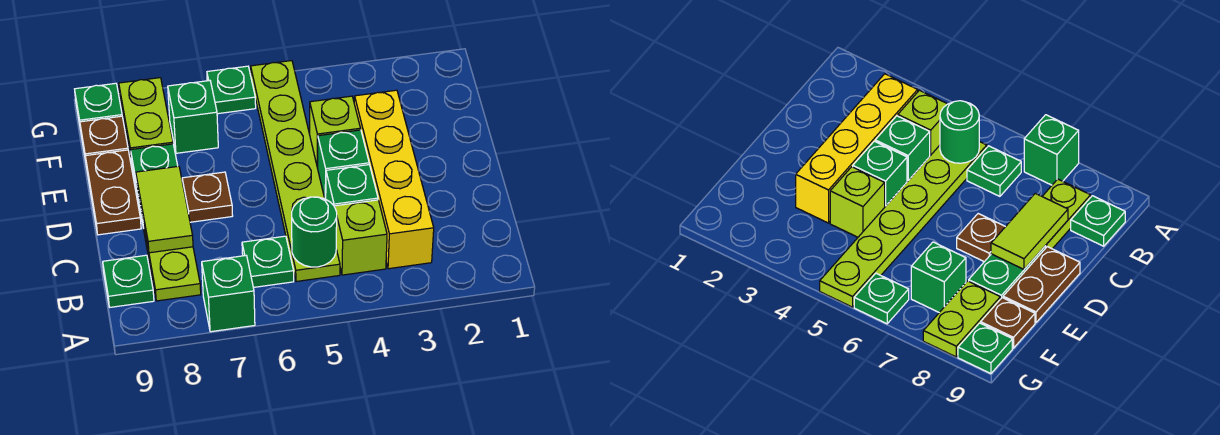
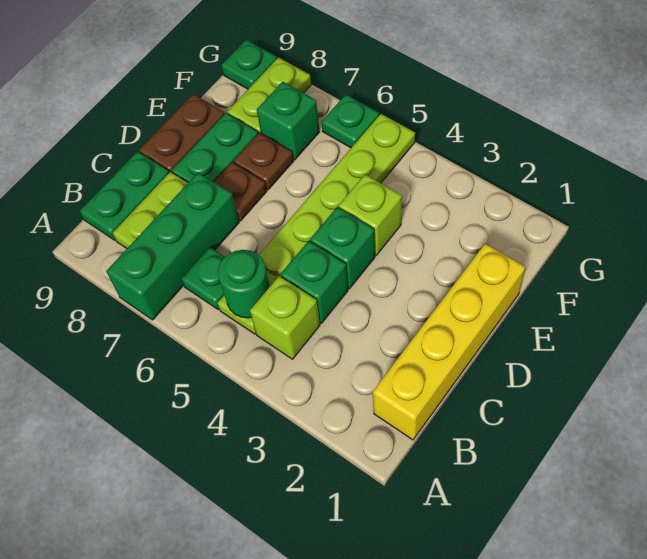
green 1x1 brick [202,256,255,332] -> green 1x3 brick [106,173,239,320]
yellow 1x4 brick [354,90,434,269] -> yellow 1x4 brick moved to [373,244,525,440]
green 1x1 plate [103,255,154,307] -> green 1x2 plate [80,152,169,240]
lime 1x2 tile [136,166,193,253] -> none
brown 1x1 plate [80,116,128,161] -> brown 1x1 plate moved to [234,132,294,190]

